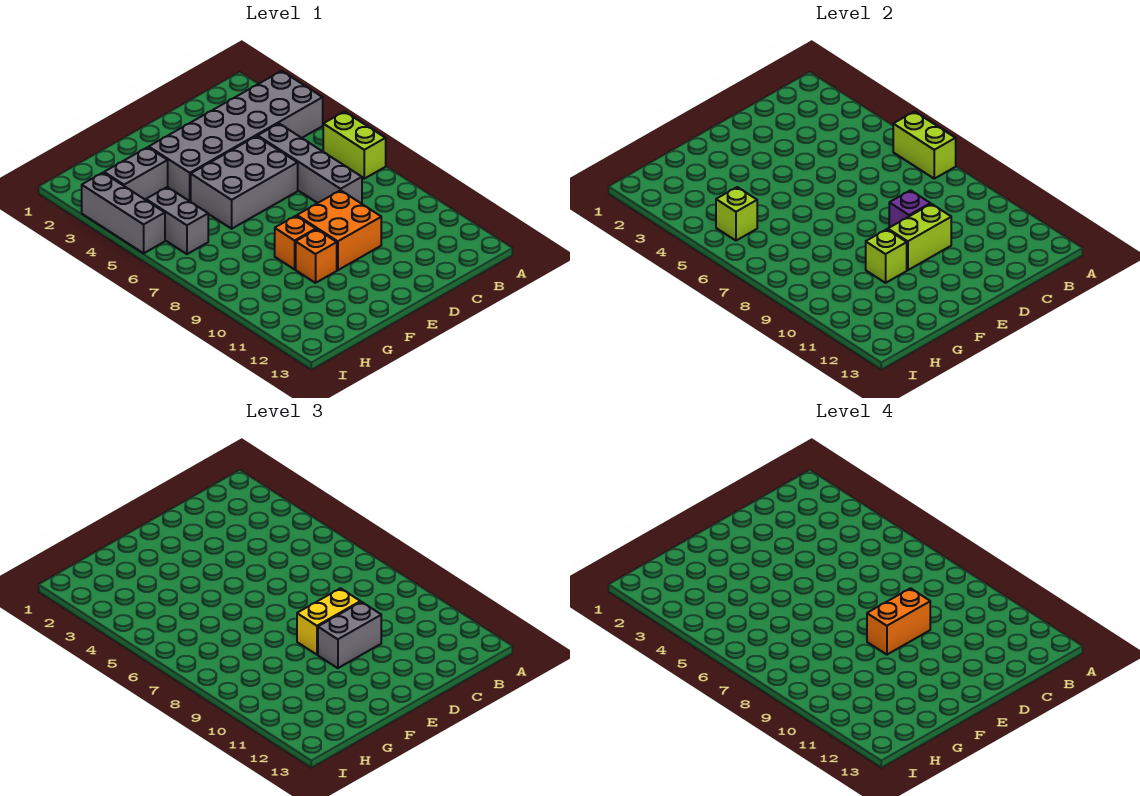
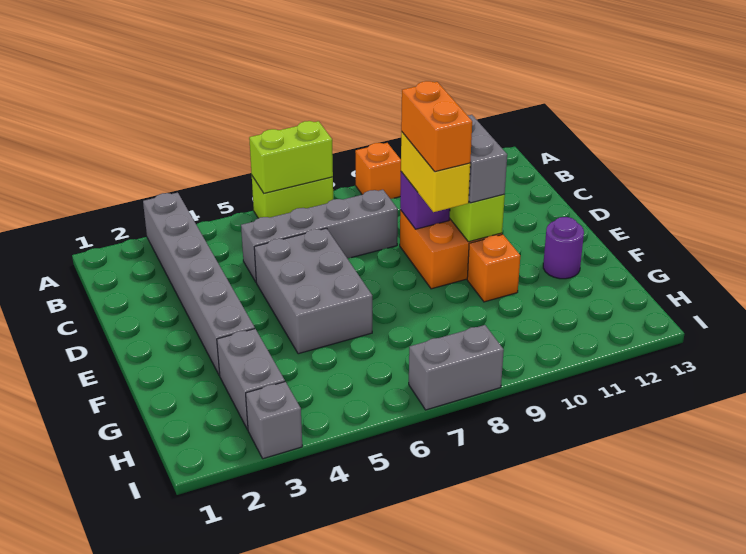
grey 2x6 brick [149,71,323,201] -> grey 1x6 brick [143,193,255,375]
orange 1x1 brick [275,216,316,269] -> orange 1x1 brick moved to [355,143,401,199]
lime 1x1 brick [866,229,907,283] -> none
none -> purple 1x1 round brick [543,217,584,279]
grey 1x2 brick [146,187,208,254] -> grey 1x2 brick moved to [409,325,504,410]
lime 1x1 brick [716,187,757,241] -> none
grey 1x3 brick [82,173,165,253] -> grey 1x1 brick [246,382,302,459]

